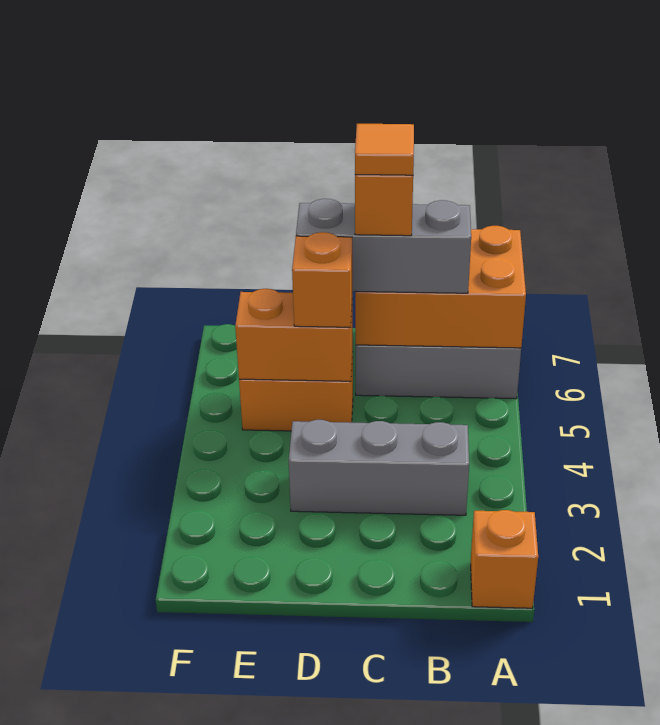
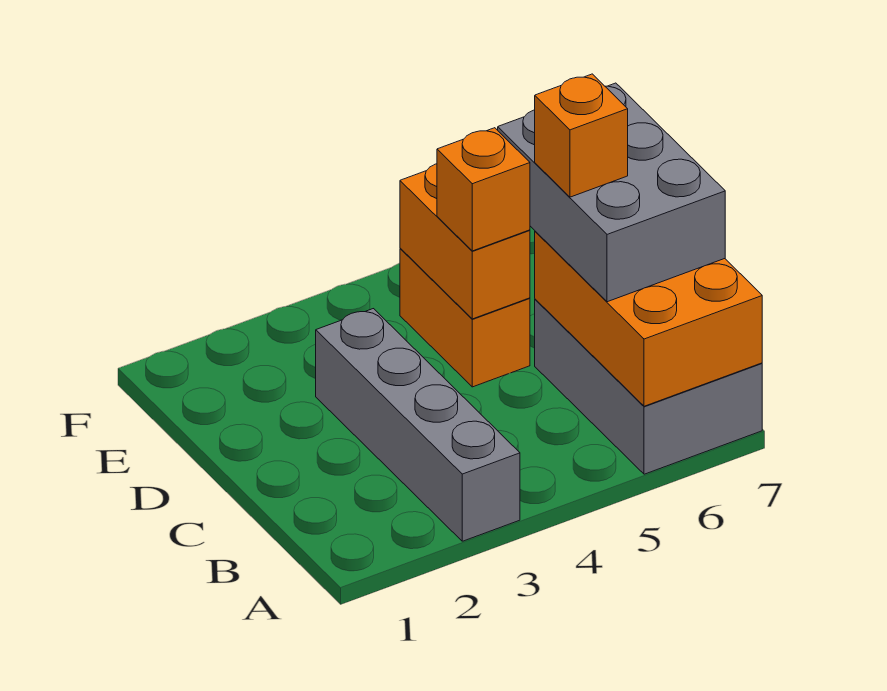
orange 1x1 brick [471,510,538,608] -> none
grey 1x3 brick [289,420,469,515] -> grey 1x4 brick [316,309,520,541]
grey 1x3 brick [296,199,471,293] -> grey 2x3 brick [498,83,725,302]
orange 1x1 tile [355,124,414,175] -> none

